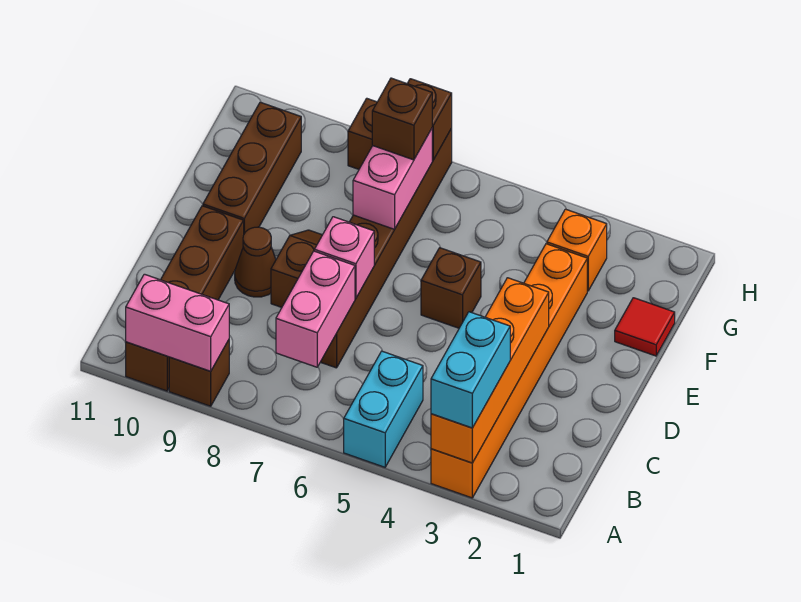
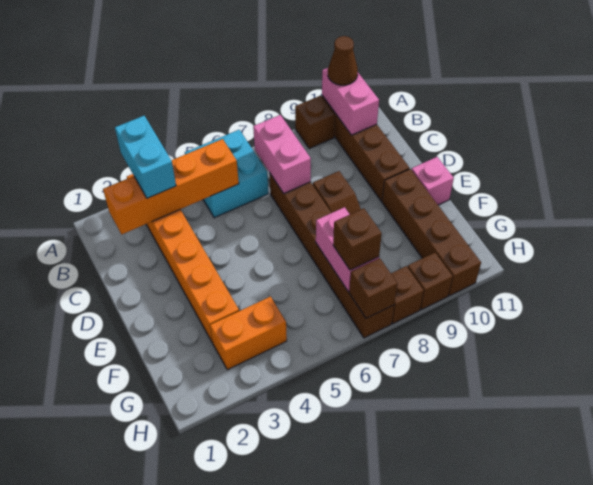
orange 1x4 brick [431,278,549,463] -> orange 1x4 brick turned to [103,139,239,234]
cyan 1x2 brick [344,351,423,467] -> cyan 2x2 brick [185,130,268,218]
pink 1x2 brick [126,274,229,371] -> pink 1x2 brick turned to [322,68,379,135]
pink 1x1 brick [314,217,374,298] -> pink 1x1 brick moved to [412,157,454,205]
brown 1x1 cone [235,227,276,297] -> brown 1x1 cone moved to [328,36,358,85]
brown 1x1 brick [421,248,481,328] -> brown 1x1 brick moved to [408,253,453,310]
brown 1x3 brick [203,102,301,233] -> brown 1x4 brick [382,169,481,296]
red 1x1 tile [615,298,675,356] -> none
orange 1x1 brick [547,209,607,291] -> orange 1x2 brick [210,297,287,370]

